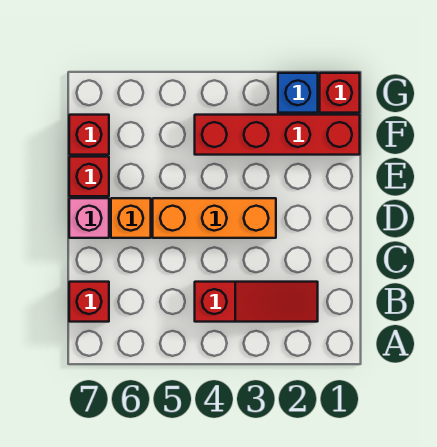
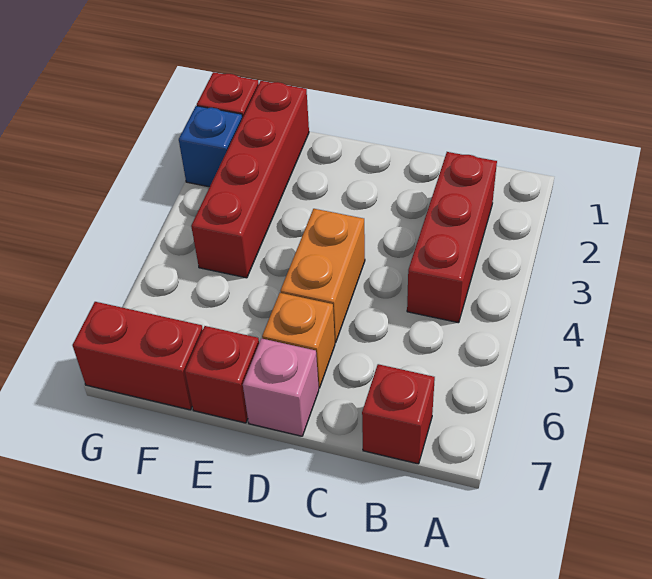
red 1x3 slope [195,282,318,322] -> red 1x3 brick [407,152,497,323]
orange 1x3 brick [153,198,276,238] -> orange 1x2 brick [281,209,365,343]
red 1x1 brick [69,115,109,155] -> red 1x2 brick [73,302,203,410]

